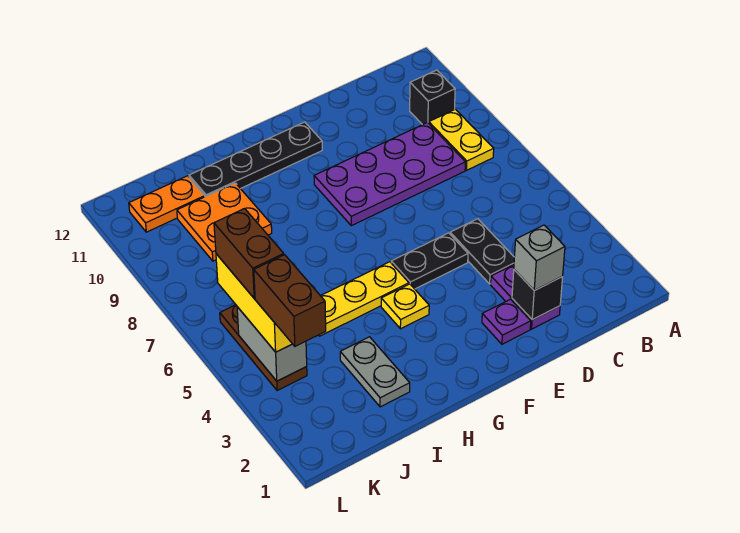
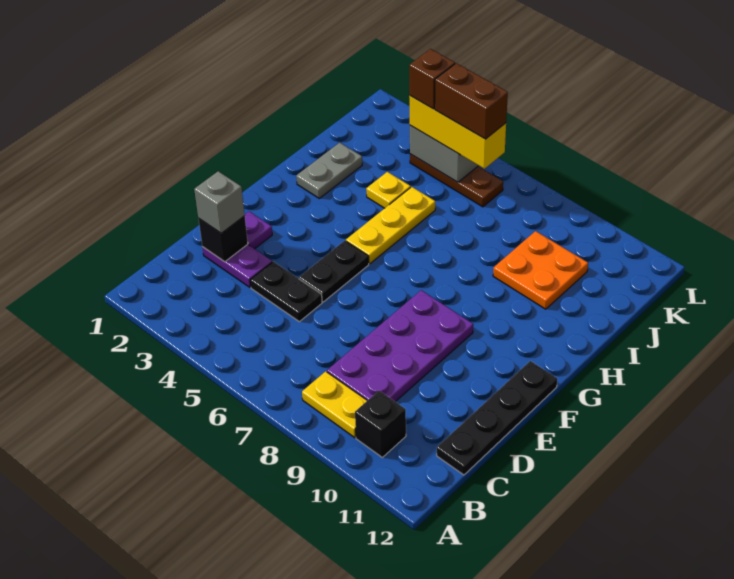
black 1x4 plate [189,122,322,197] -> black 1x4 plate moved to [437,361,557,475]
yellow 1x1 plate [381,284,429,329] -> yellow 1x1 plate moved to [366,172,411,208]
grey 1x2 plate [340,337,410,407] -> grey 1x2 plate turned to [296,143,362,198]
orange 1x2 plate [129,176,205,232] -> none
brown 1x2 brick [254,255,326,346] -> brown 1x1 brick [409,49,455,109]

